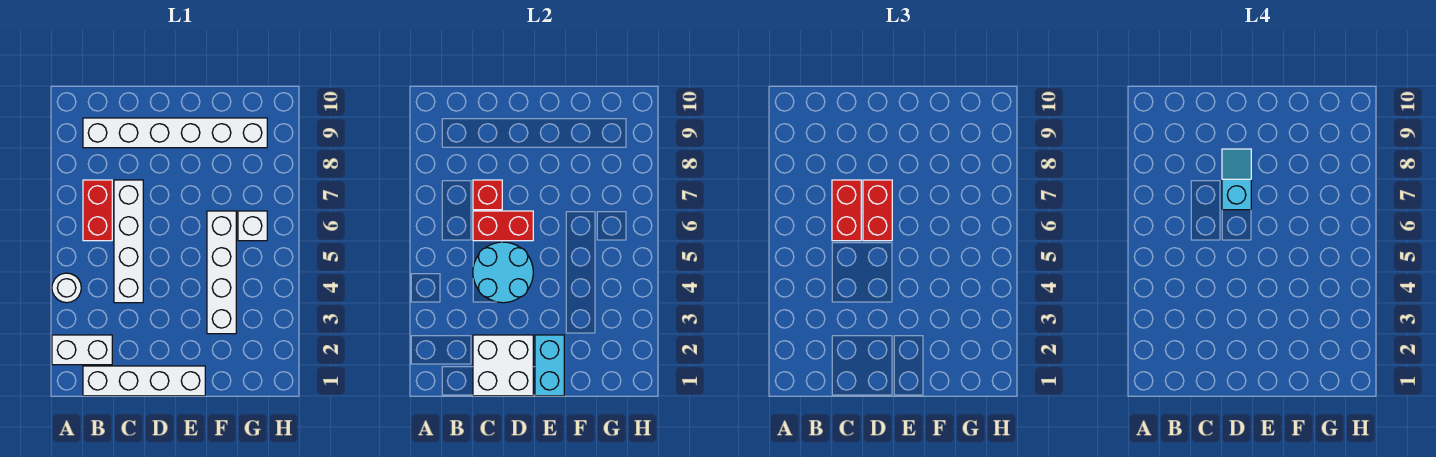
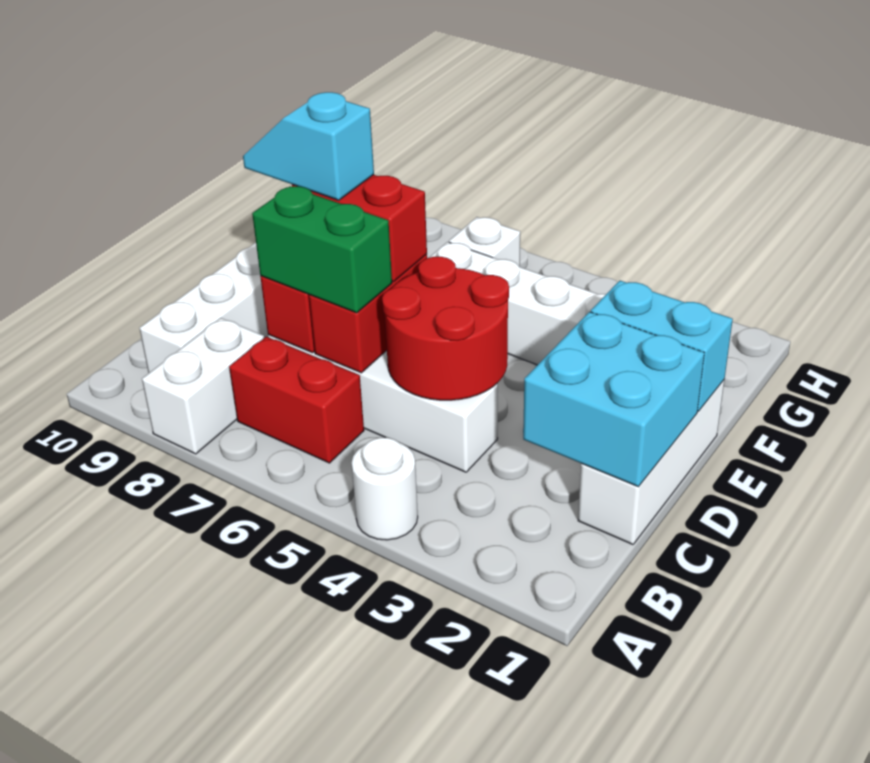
white 1x2 brick [52,335,112,365] -> white 1x2 brick moved to [142,318,264,454]
white 1x4 brick [83,366,205,396] -> white 1x3 brick [578,380,724,545]
white 2x2 brick [473,335,533,396] -> cyan 2x2 brick [523,312,704,487]
cyan 2x2 round brick [473,242,533,303] -> red 2x2 round brick [382,257,509,400]
red 1x2 brick [832,180,861,241] -> green 1x2 brick [252,186,392,313]

